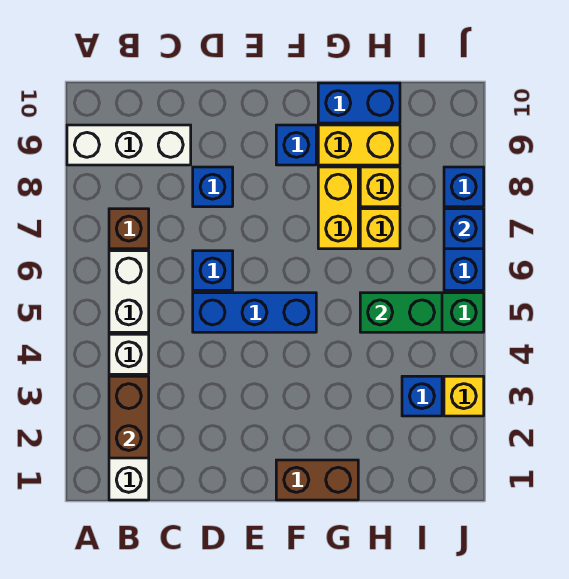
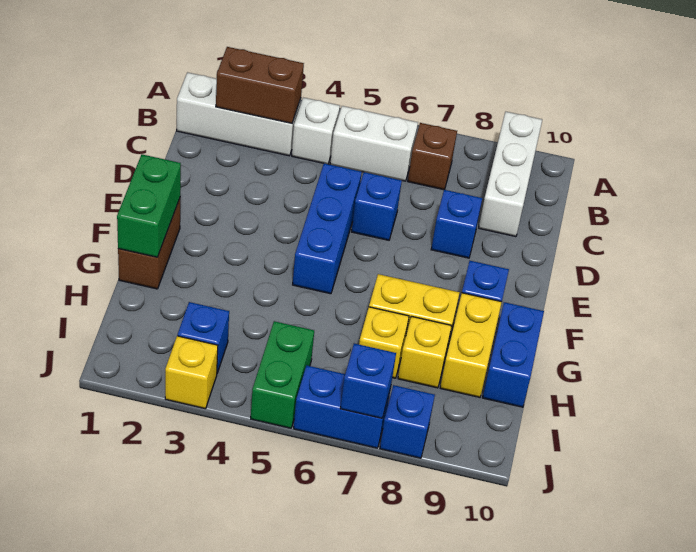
green 1x2 brick [360,293,442,332] -> green 1x2 brick moved to [117,155,181,257]

